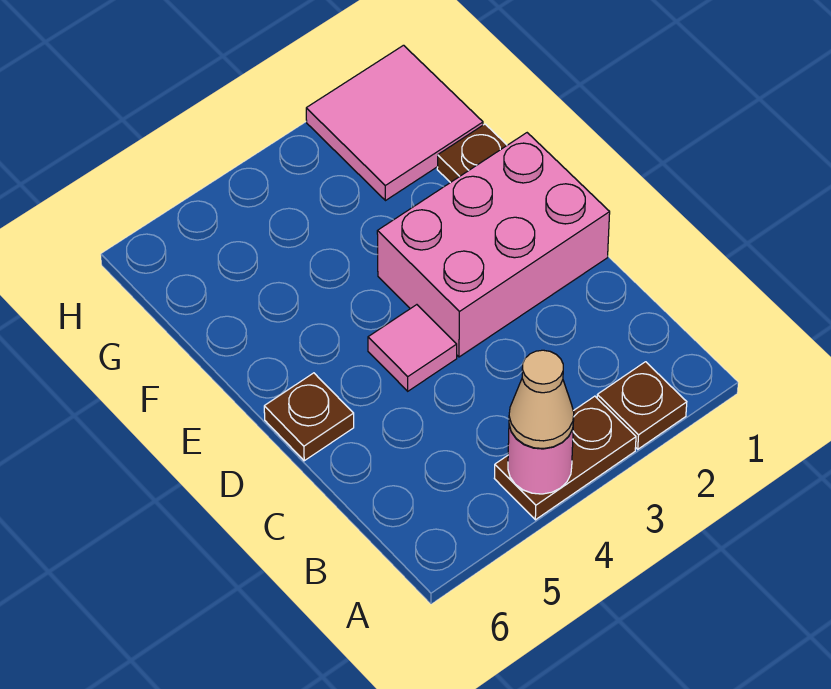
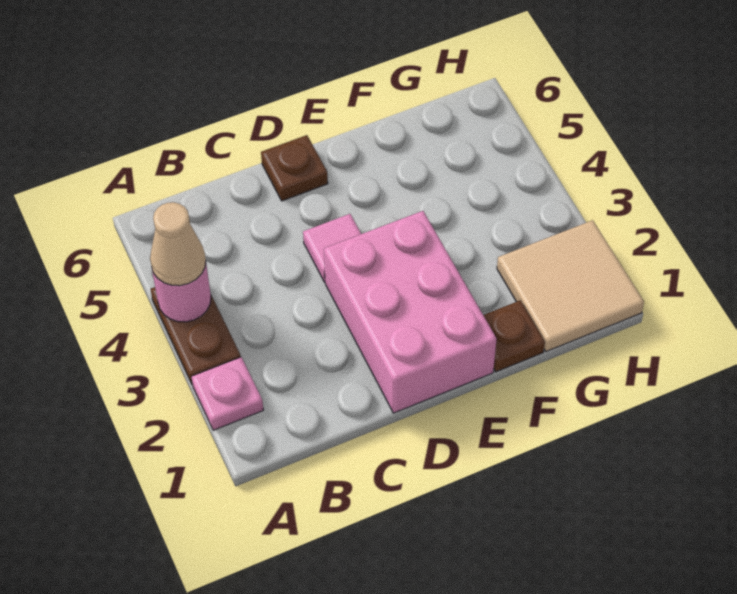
brown 1x1 plate [597,362,687,449] -> pink 1x1 plate [191,357,263,430]
pink 2x2 tile [306,45,483,201] -> tan 2x2 tile [497,220,644,352]

